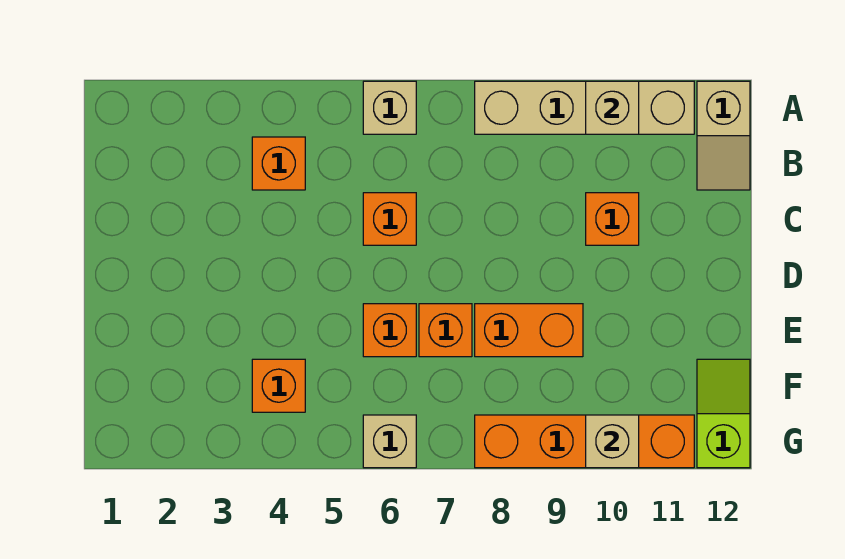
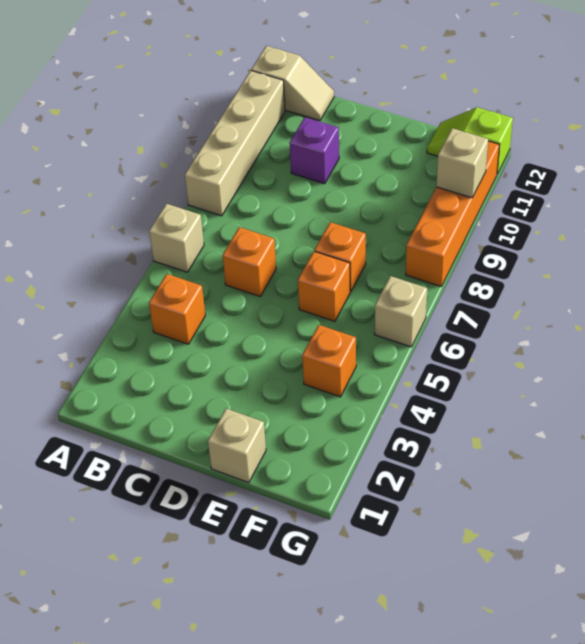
tan 1x1 brick [586,81,639,134] -> tan 1x1 brick moved to [208,409,266,483]
orange 1x1 brick [586,193,639,245] -> purple 1x1 brick [290,117,339,184]
orange 1x2 brick [475,304,583,357] -> none

